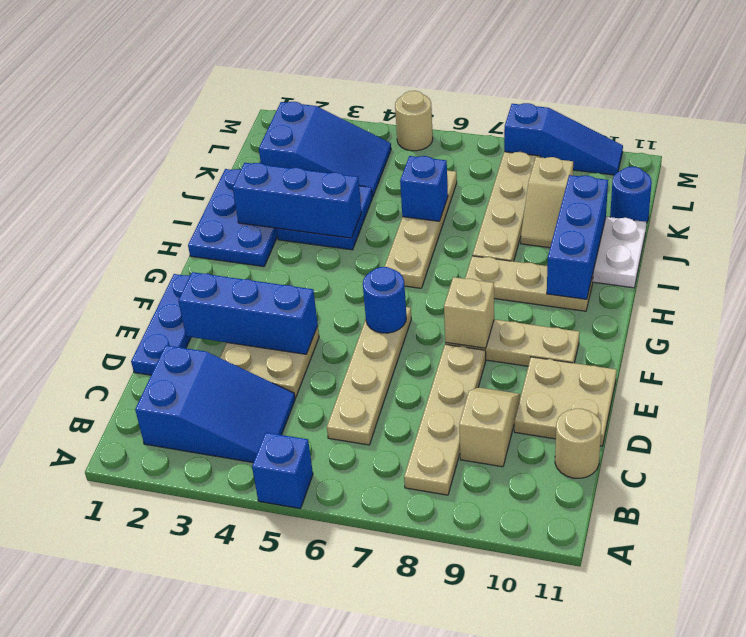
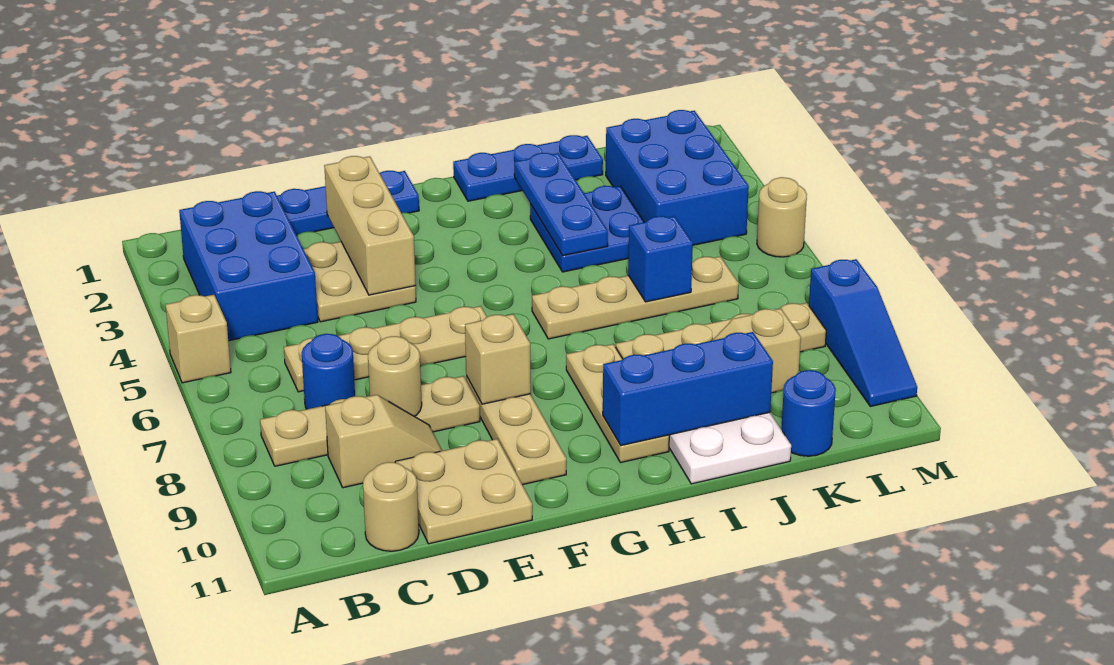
blue 1x1 brick [252,433,313,509] -> tan 1x1 brick [166,295,231,383]
blue 2x3 slope [135,345,295,463] -> blue 2x3 brick [179,191,318,341]
none -> tan 1x1 round brick [368,336,422,417]
blue 1x3 brick [178,272,318,354] -> tan 1x3 brick [324,156,416,295]
blue 1x1 round brick [363,267,406,333] -> blue 1x1 round brick moved to [302,334,355,409]
blue 2x3 plate [188,169,277,267] -> blue 1x3 plate [453,135,603,201]
blue 1x3 brick [233,163,361,238] -> blue 1x3 plate [514,153,608,256]
blue 2x3 slope [259,102,391,197] -> blue 2x3 brick [606,110,749,245]

